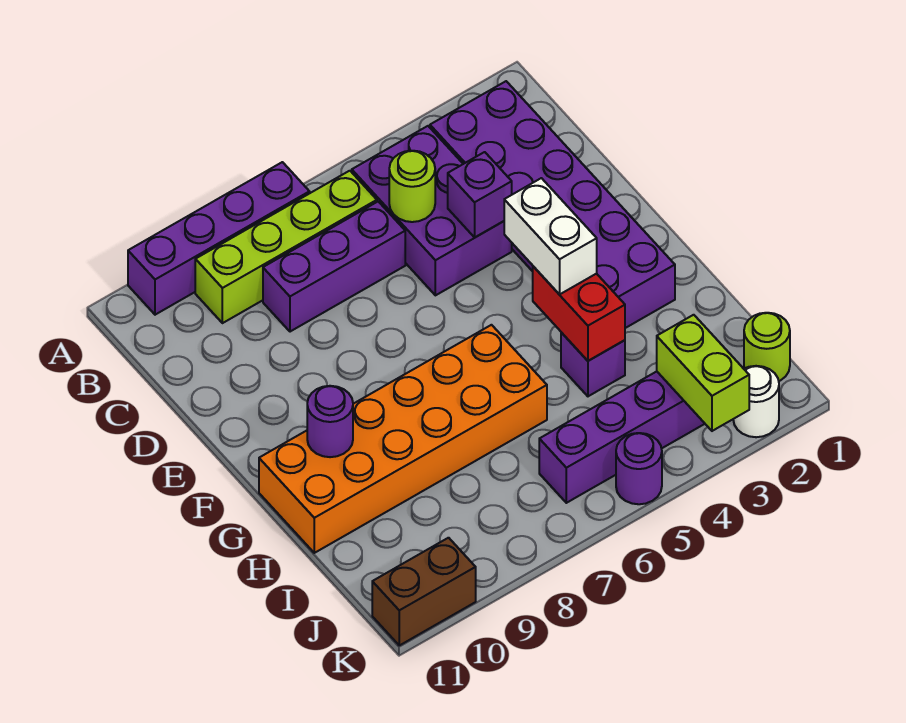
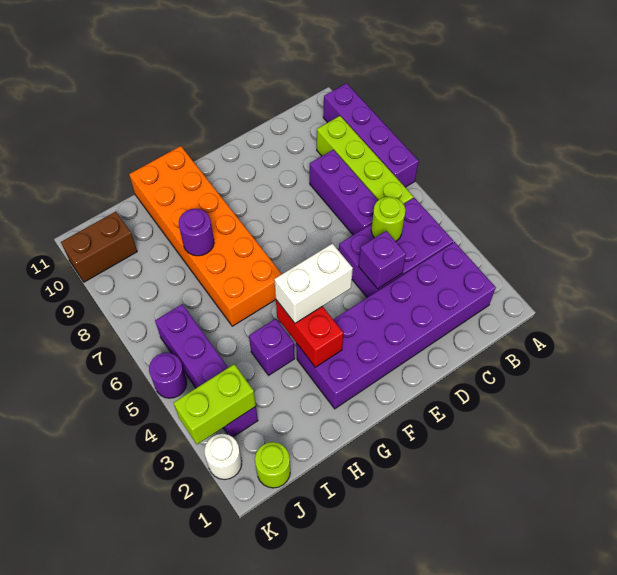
red 1x2 brick [533,266,625,361] -> red 1x2 brick turned to [276,300,343,367]
purple 1x1 round brick [307,386,353,457] -> purple 1x1 round brick moved to [179,209,214,256]
brown 1x2 brick [372,538,476,645] -> brown 1x2 brick turned to [61,212,137,282]

